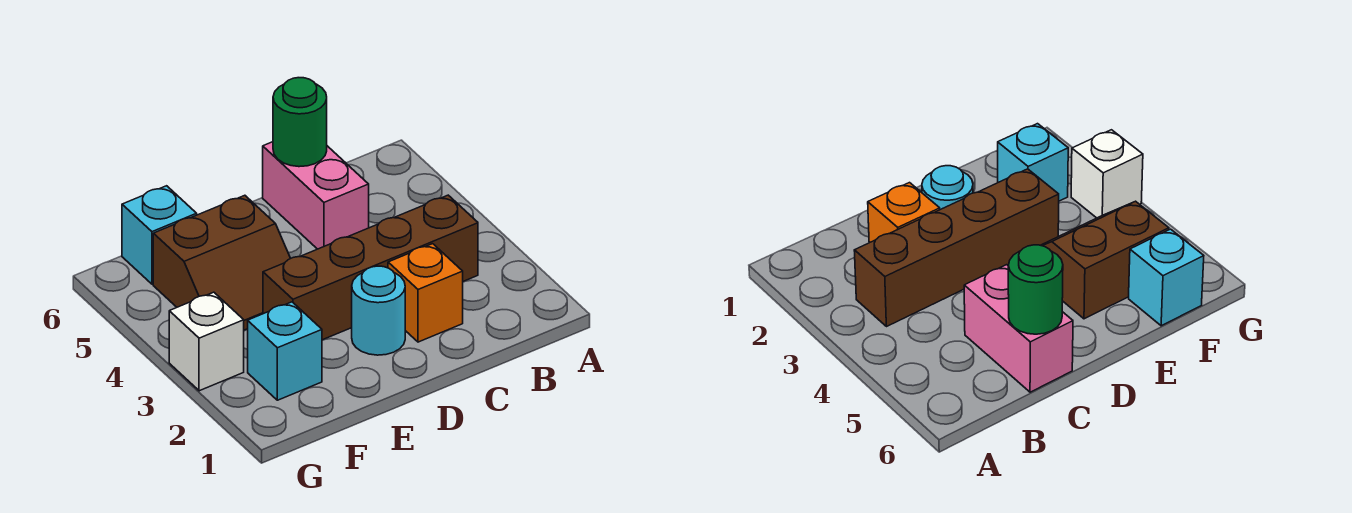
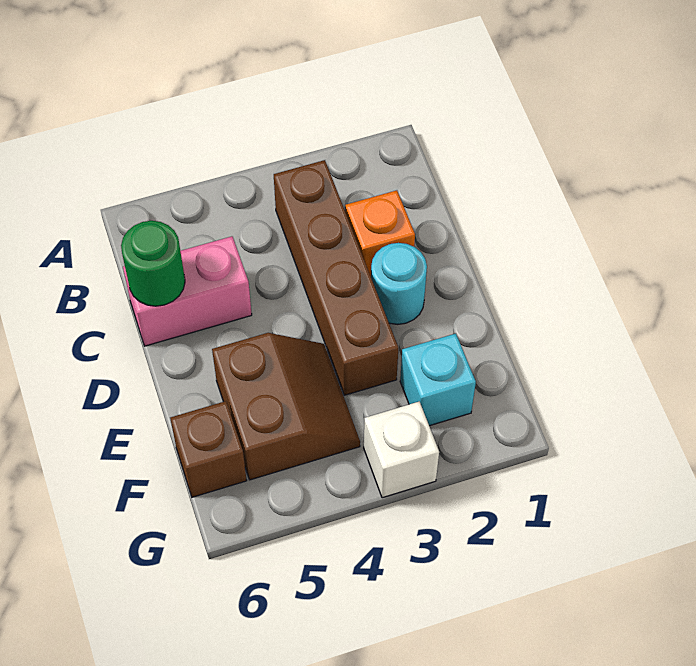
cyan 1x1 brick [122,186,197,284] -> brown 1x1 brick [170,401,247,497]

